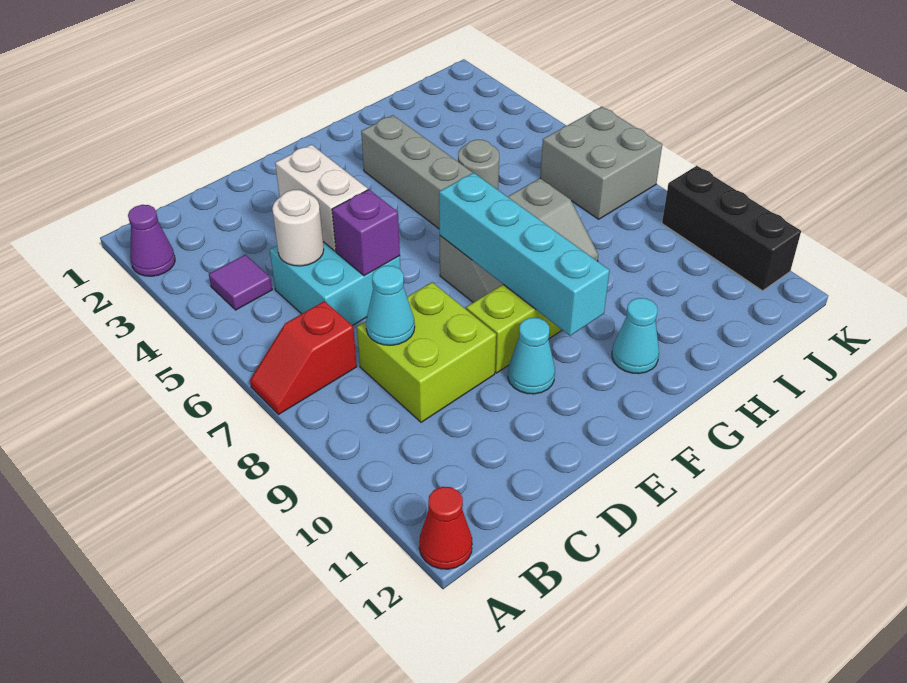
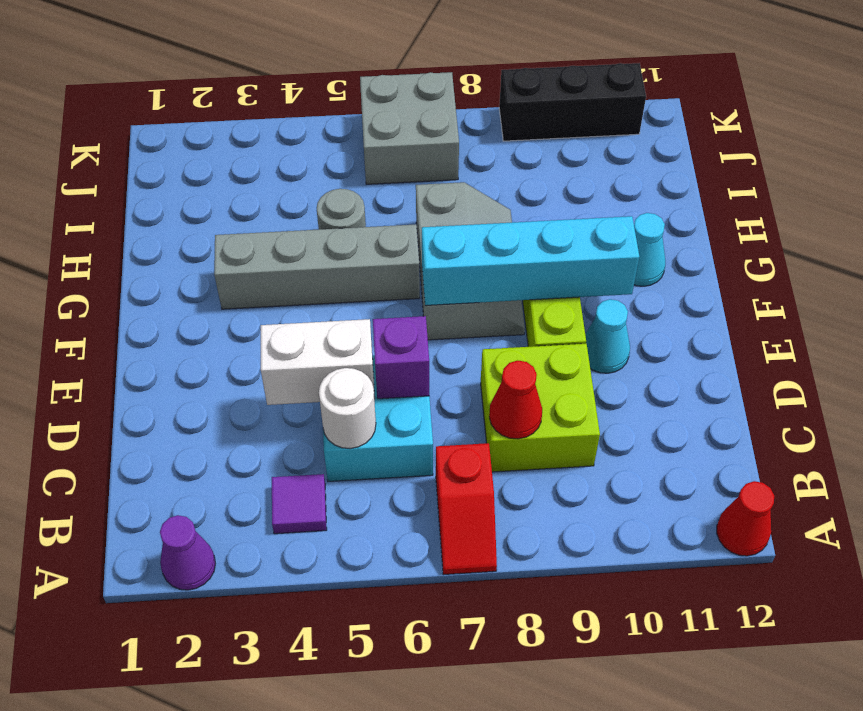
cyan 1x1 cone [366,266,415,345] -> red 1x1 cone [489,360,542,439]

